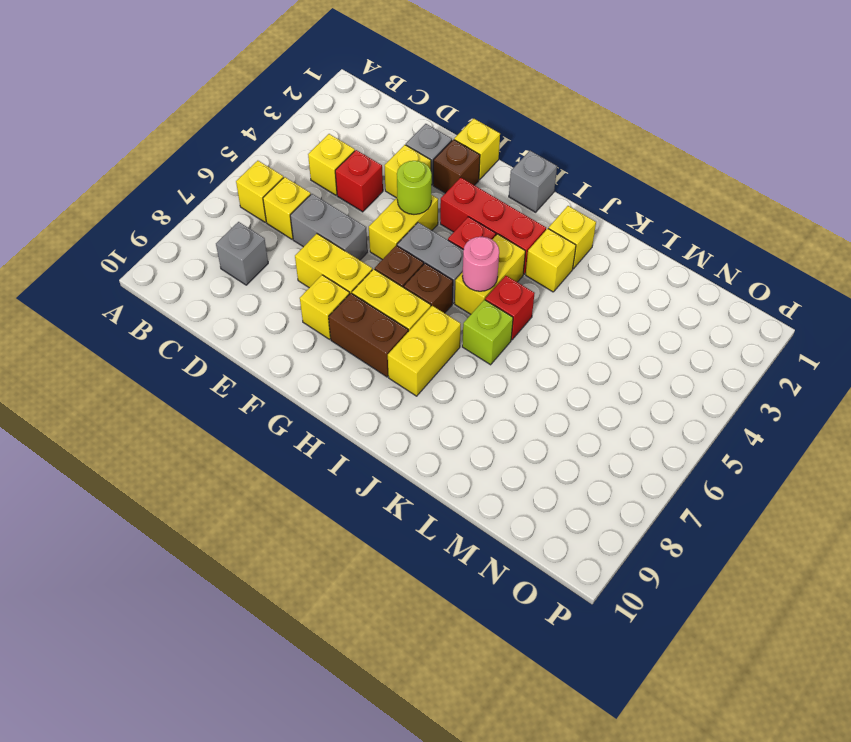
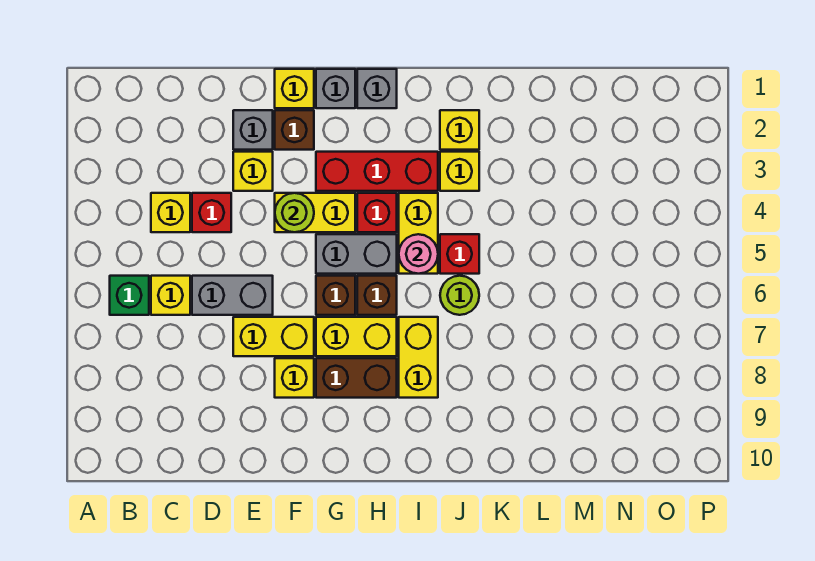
yellow 1x1 brick [236,161,284,222] -> green 1x1 brick [110,276,149,315]
grey 1x1 brick [216,222,268,285] -> grey 1x1 brick moved to [316,69,355,108]
yellow 1x2 brick [369,195,438,260] -> yellow 1x2 brick turned to [275,193,355,232]
lime 1x1 brick [462,300,513,365] -> lime 1x1 round brick [440,276,479,315]

